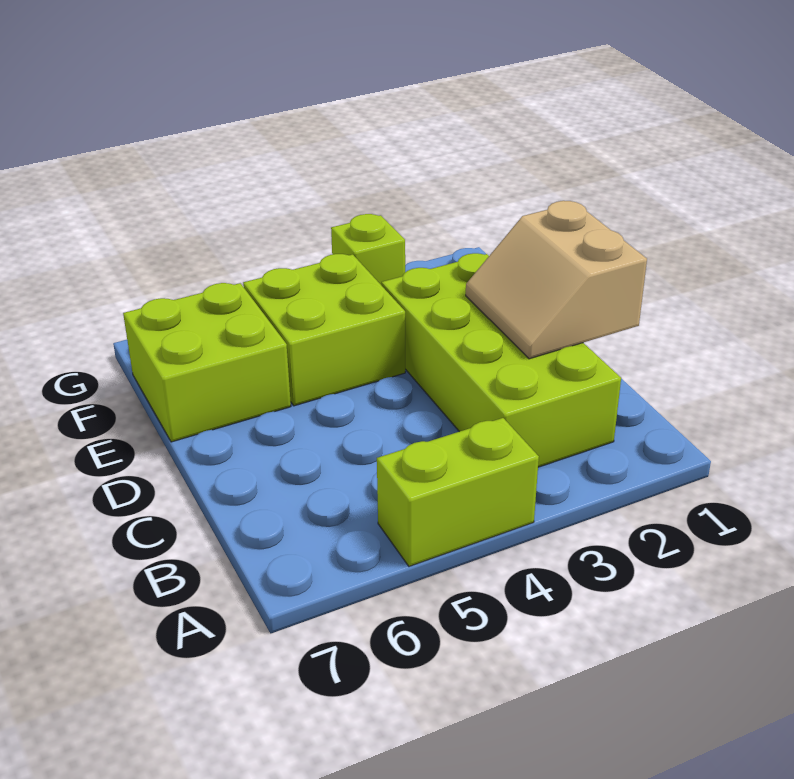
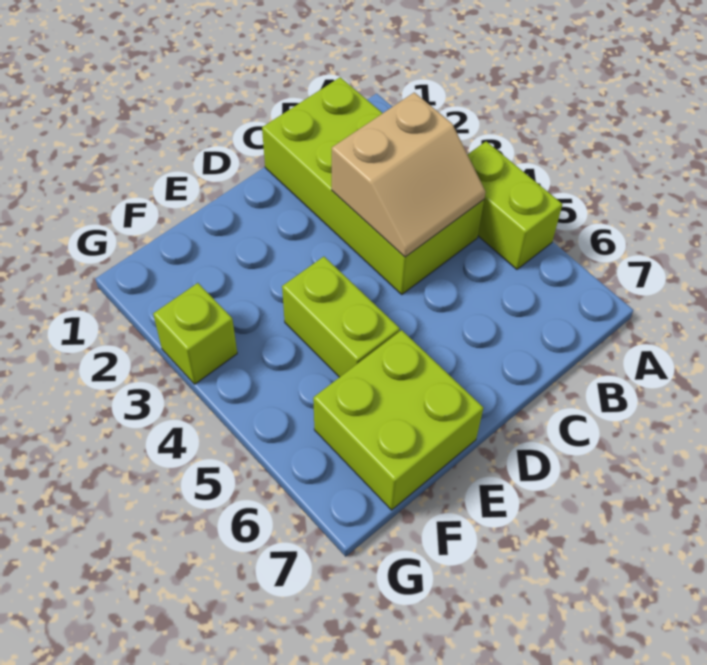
lime 2x4 brick [381,253,621,467] -> lime 2x4 brick turned to [262,77,484,294]
tan 2x2 slope [466,201,647,359] -> tan 2x2 slope moved to [332,92,486,257]
lime 2x2 brick [243,254,405,406] -> lime 1x2 brick [282,257,400,377]

